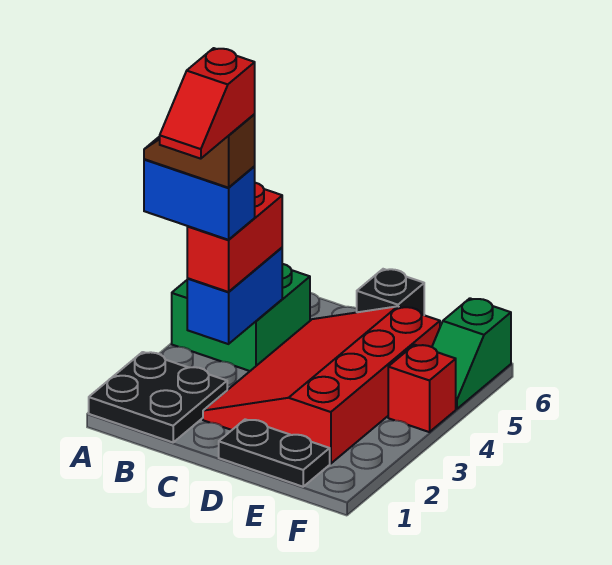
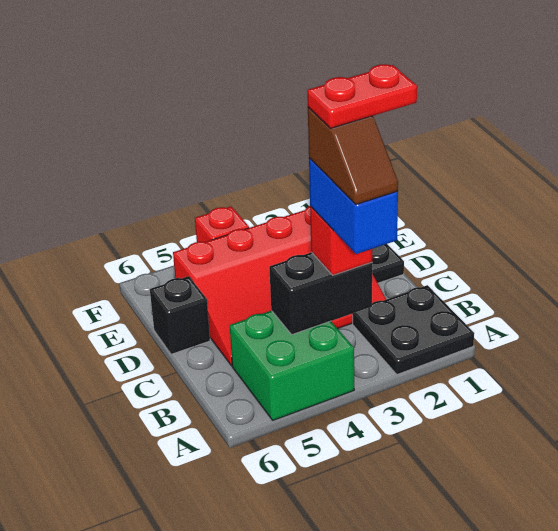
red 1x2 slope [160,48,255,159] -> red 1x2 plate [307,64,417,128]
blue 1x2 brick [187,248,282,344] -> black 1x2 brick [269,252,372,335]
red 1x2 brick [187,183,282,292] -> red 1x1 brick [310,206,372,275]
green 1x2 slope [432,298,511,409] -> none

